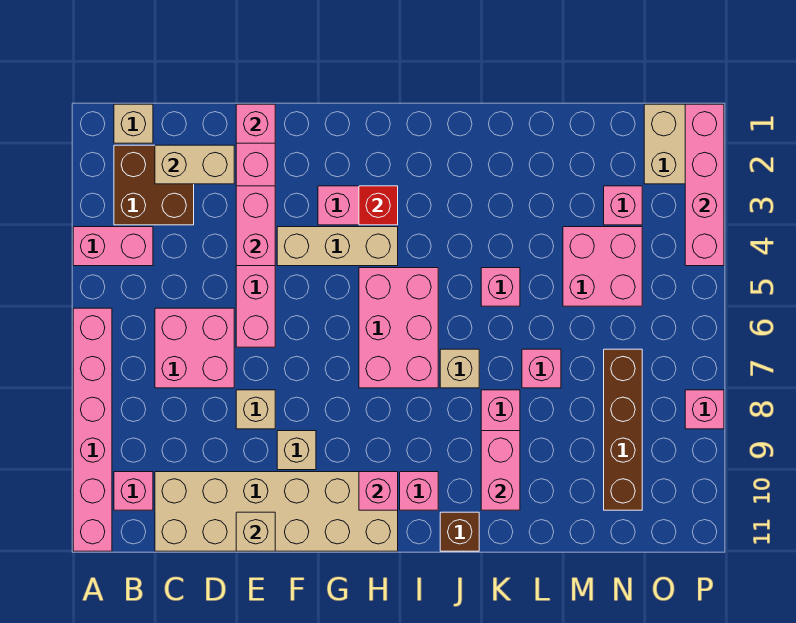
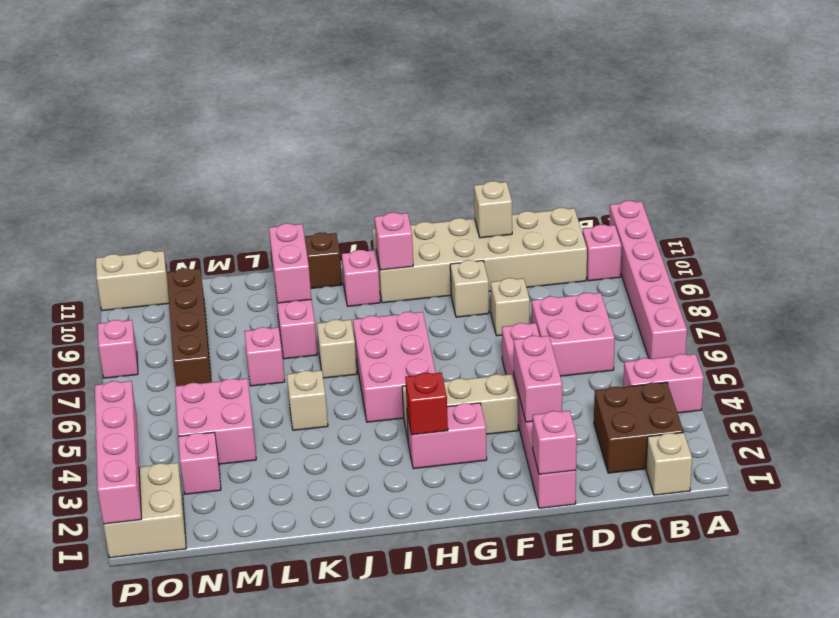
tan 1x2 brick [155,145,234,184] -> tan 1x2 brick moved to [96,251,169,311]
pink 1x1 brick [481,268,520,306] -> tan 1x1 brick [287,370,328,430]

